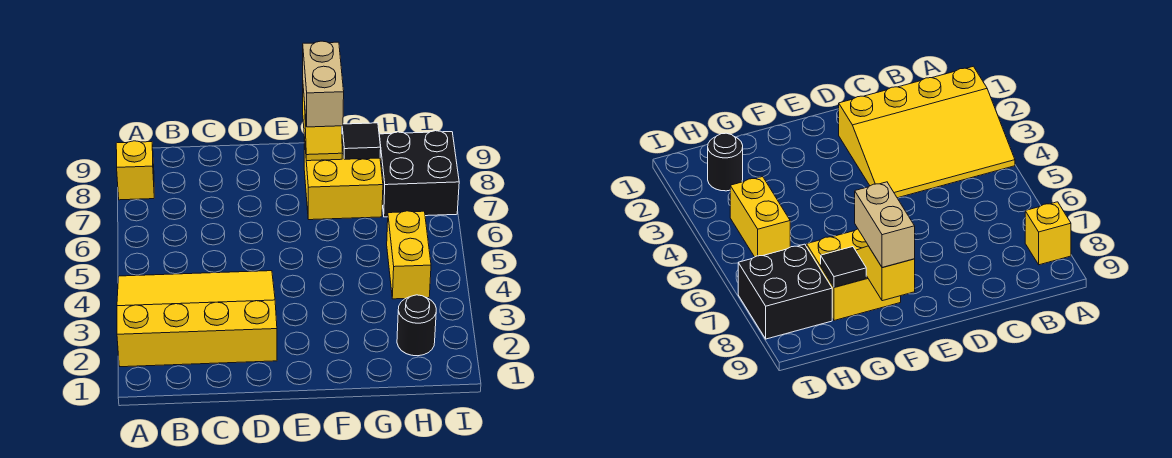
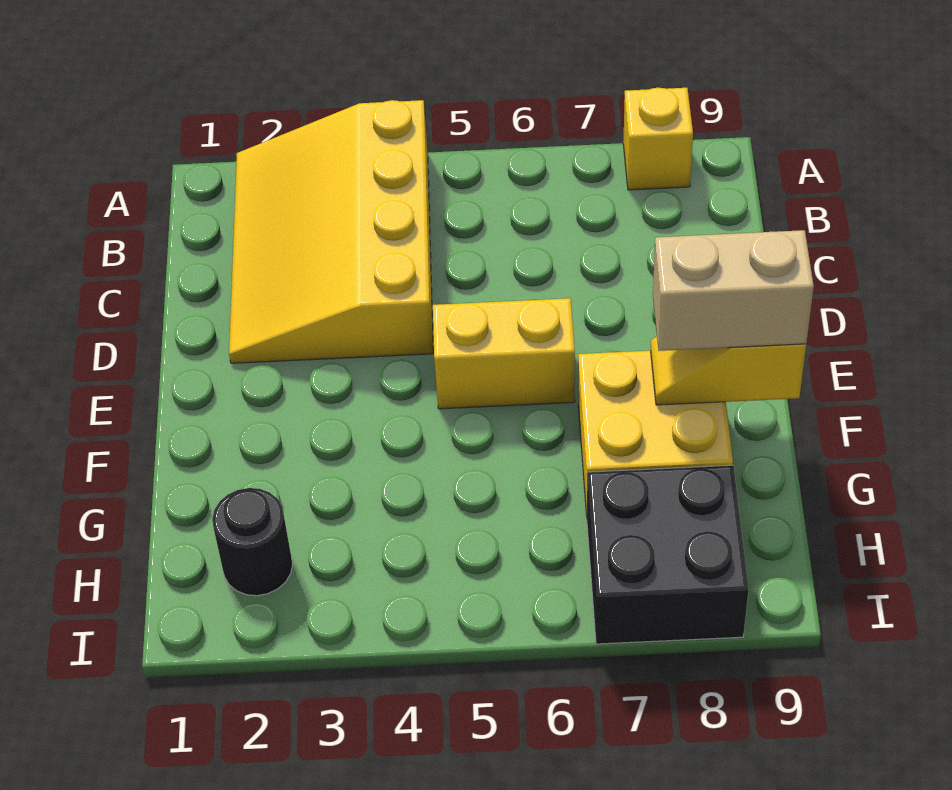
yellow 3x4 slope [117,271,277,367] -> yellow 3x4 slope turned to [229,100,433,363]
black 1x1 tile [342,123,381,159] -> none
yellow 1x2 brick [387,211,431,299] -> yellow 1x2 brick moved to [433,298,575,409]

